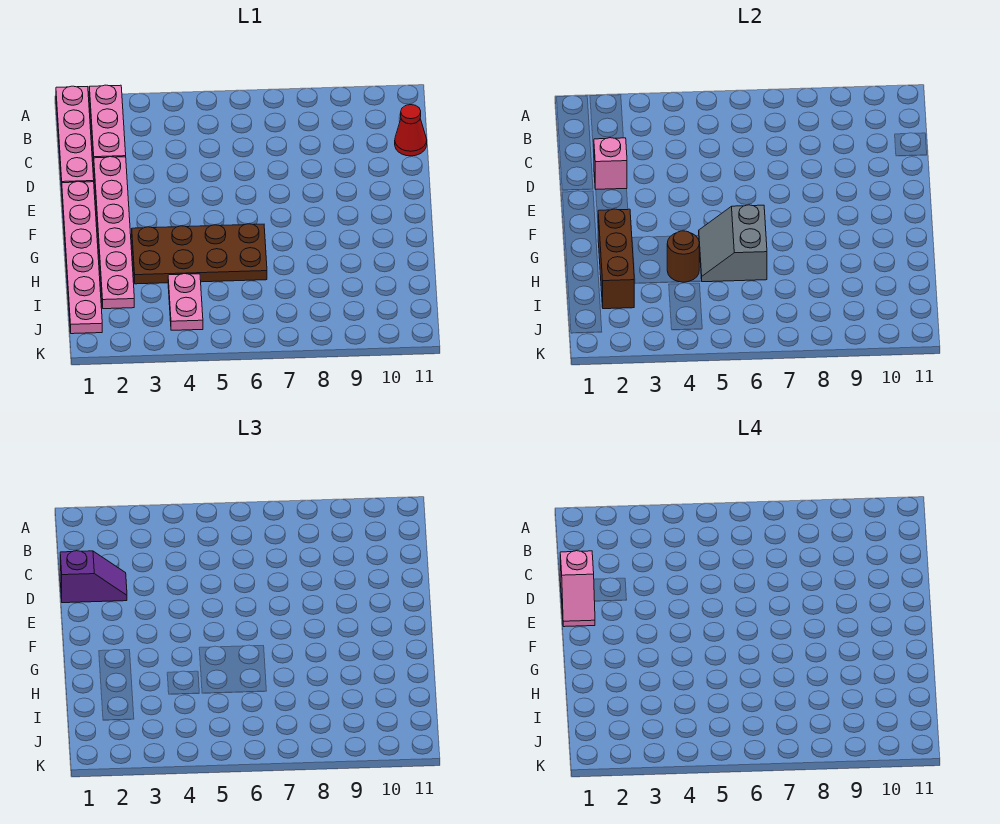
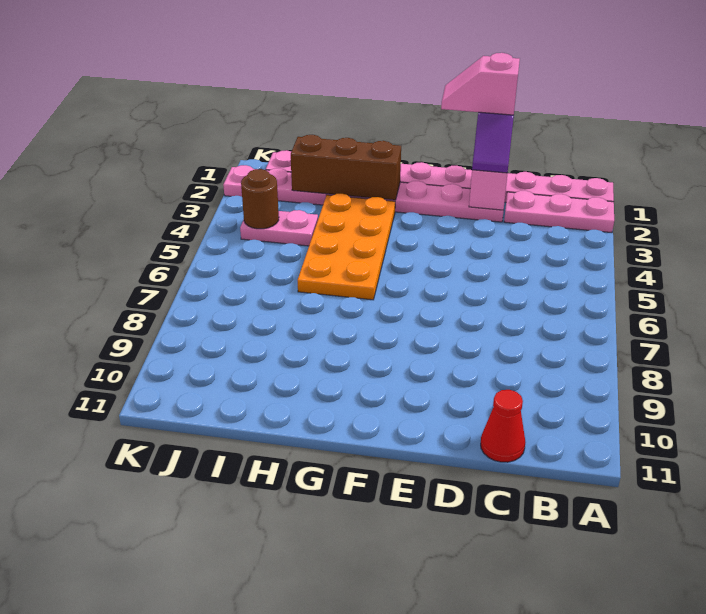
pink 1x6 plate [94,157,134,309] -> pink 1x8 plate [223,165,504,222]
brown 2x4 plate [132,224,267,284] -> orange 2x4 plate [298,194,395,300]
grey 2x2 slope [699,205,767,282] -> none
brown 1x1 round brick [667,231,699,282] -> brown 1x1 round brick moved to [241,169,279,229]

